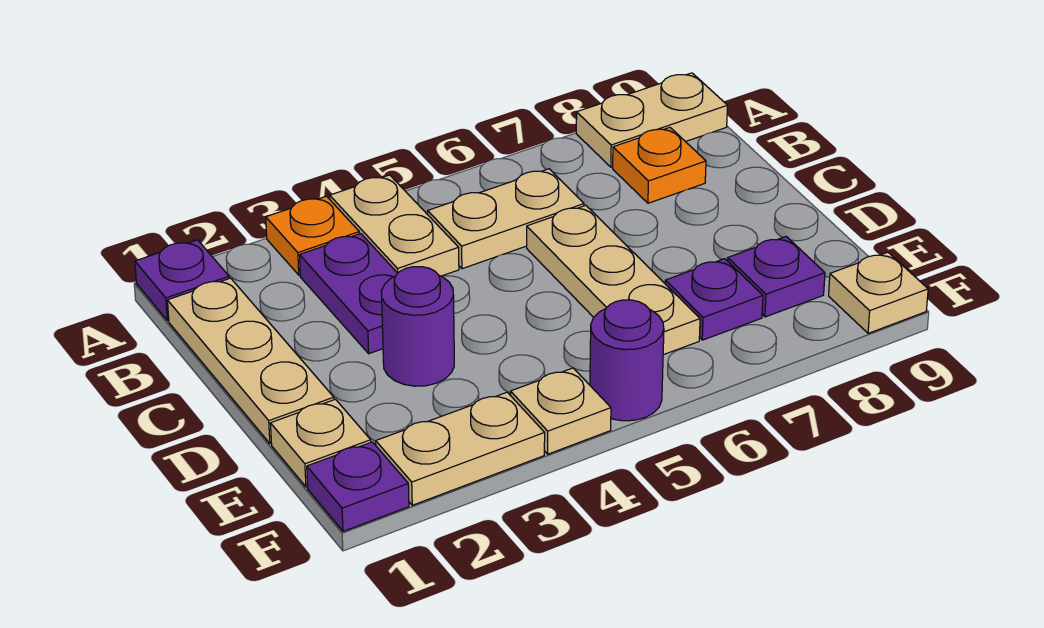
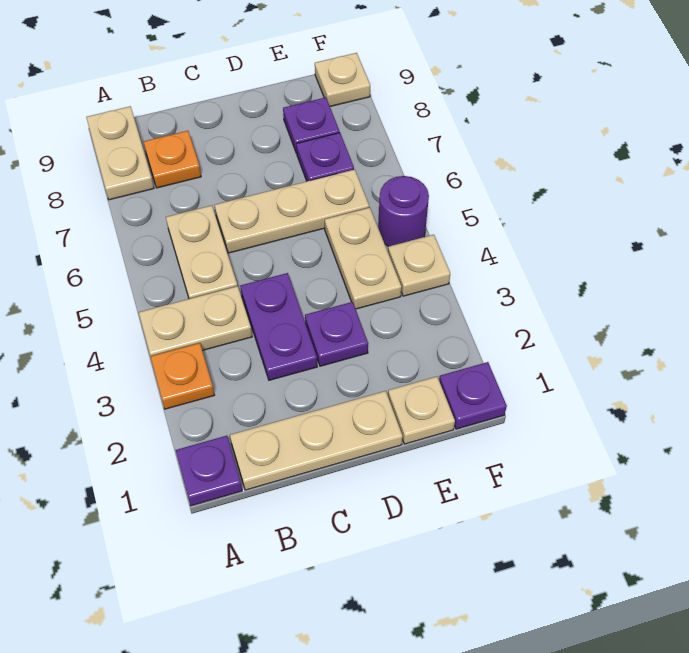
purple 1x2 plate [299,234,398,354] -> purple 1x2 plate turned to [241,273,317,380]
purple 1x1 round brick [381,267,454,386] -> purple 1x1 plate [305,302,368,366]
tan 1x2 plate [376,392,545,505] -> tan 1x2 plate moved to [325,208,401,309]

